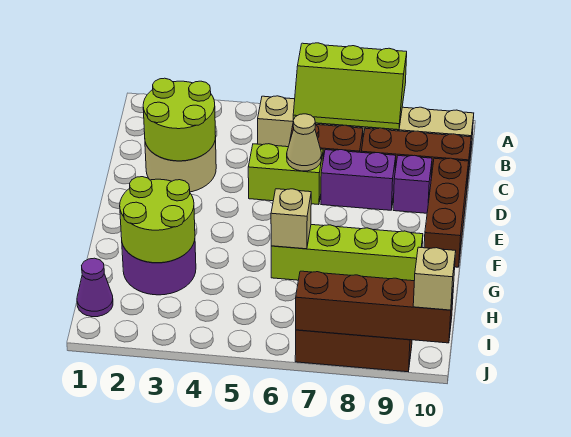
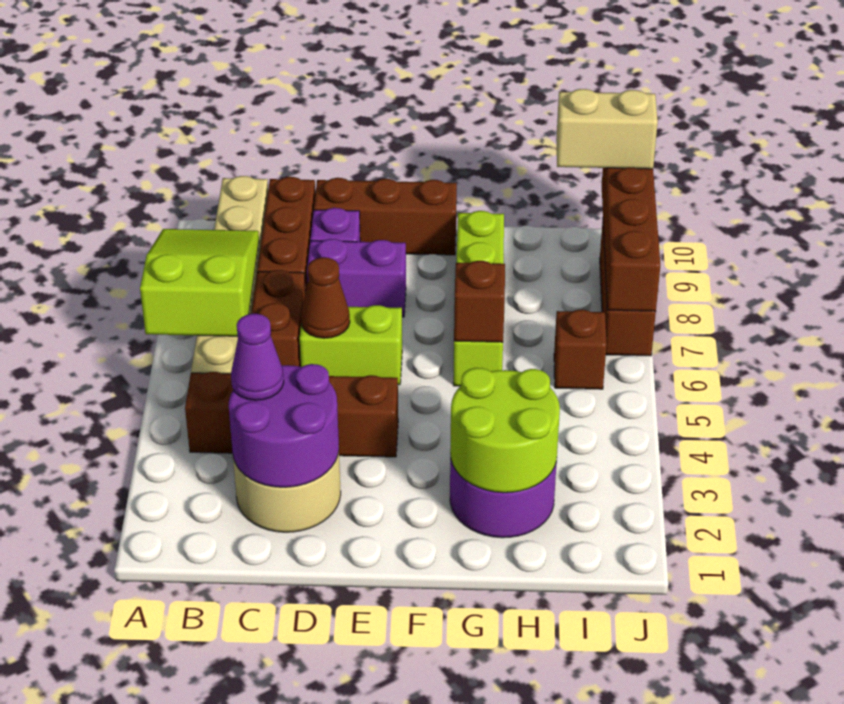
lime 2x3 slope [293,43,407,130] -> lime 2x3 slope turned to [140,229,259,336]
none -> brown 1x4 brick [185,372,398,457]
lime 2x2 round brick [143,78,216,161] -> purple 2x2 round brick [229,364,339,487]
lime 1x2 brick [248,144,323,205] -> lime 1x2 brick turned to [300,305,402,385]
tan 1x1 cone [287,114,321,171] -> brown 1x1 cone [301,257,350,338]
purple 1x2 brick [321,150,396,210] -> purple 1x2 brick turned to [307,239,406,317]
tan 1x1 brick [271,189,311,249] -> brown 1x1 brick [454,261,505,342]
purple 1x1 cone [77,258,113,317] -> purple 1x1 cone moved to [231,314,284,400]
none -> brown 1x1 brick [554,310,607,389]
tan 1x1 brick [413,247,456,310] -> tan 1x2 brick [556,89,658,169]

